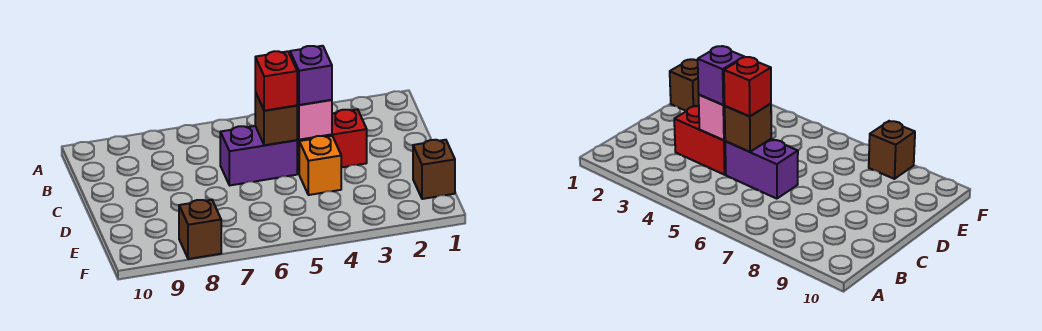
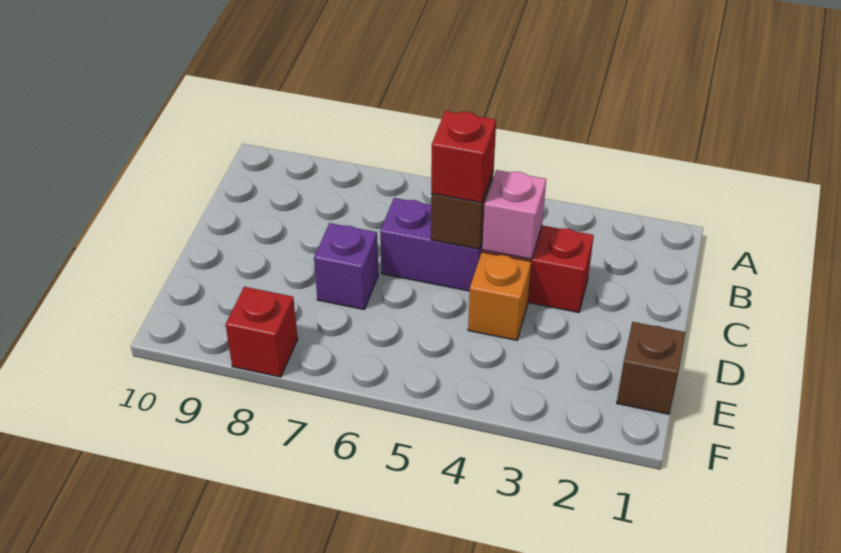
purple 1x1 brick [290,46,332,105] -> purple 1x1 brick moved to [314,223,378,309]
brown 1x1 brick [179,200,221,259] -> red 1x1 brick [226,287,298,377]

